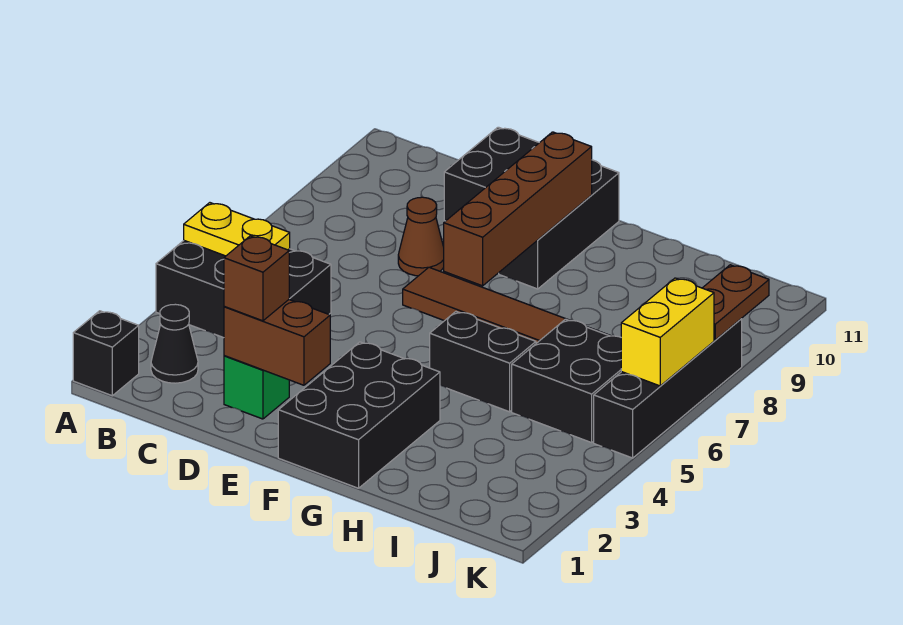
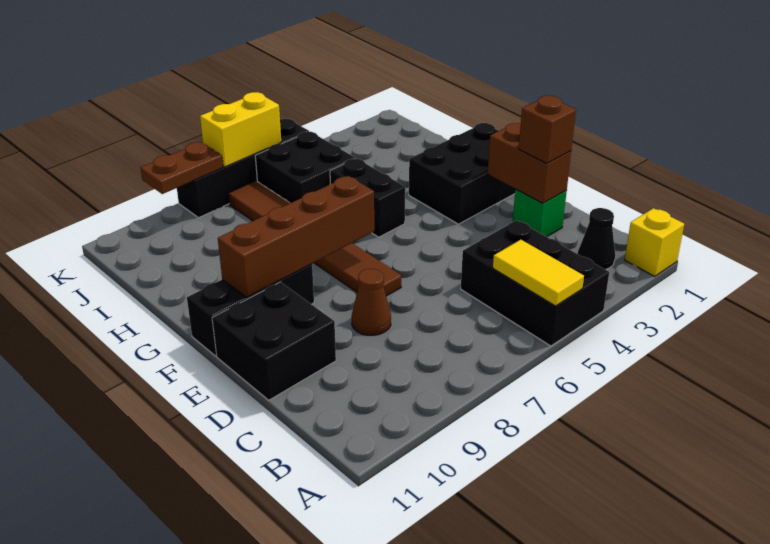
black 1x1 brick [73,311,139,396] -> yellow 1x1 brick [625,208,684,276]
yellow 1x2 plate [184,203,290,256] -> yellow 1x2 tile [493,240,584,306]

